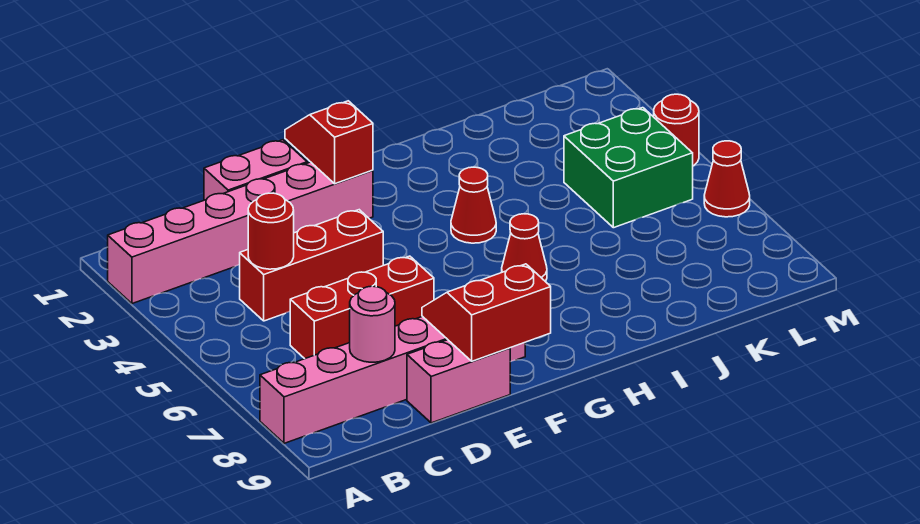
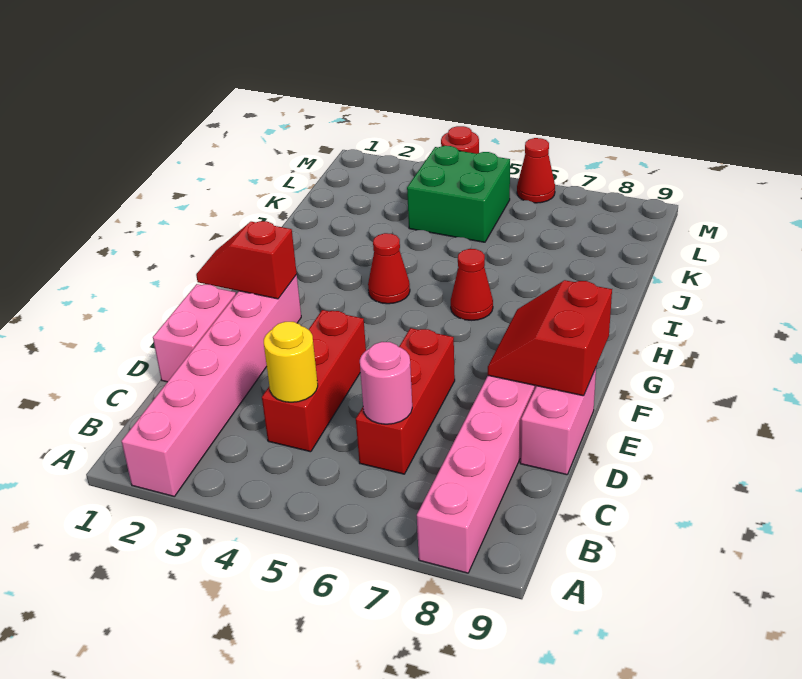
red 1x1 round brick [248,193,294,269] -> yellow 1x1 round brick [264,322,318,402]
pink 1x1 round brick [350,286,395,362] -> pink 1x1 round brick moved to [360,342,412,424]

